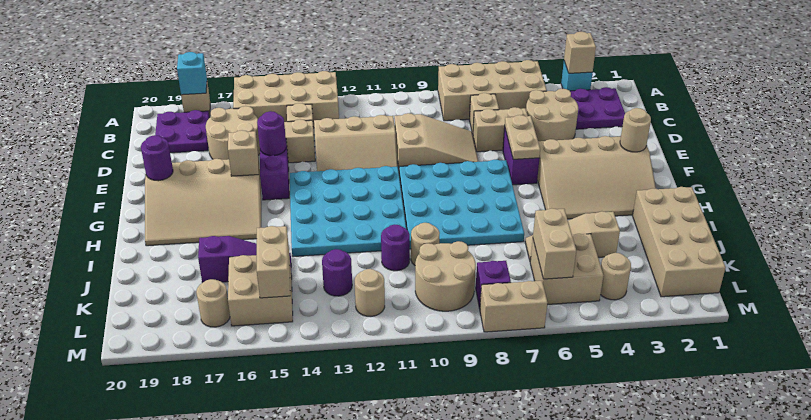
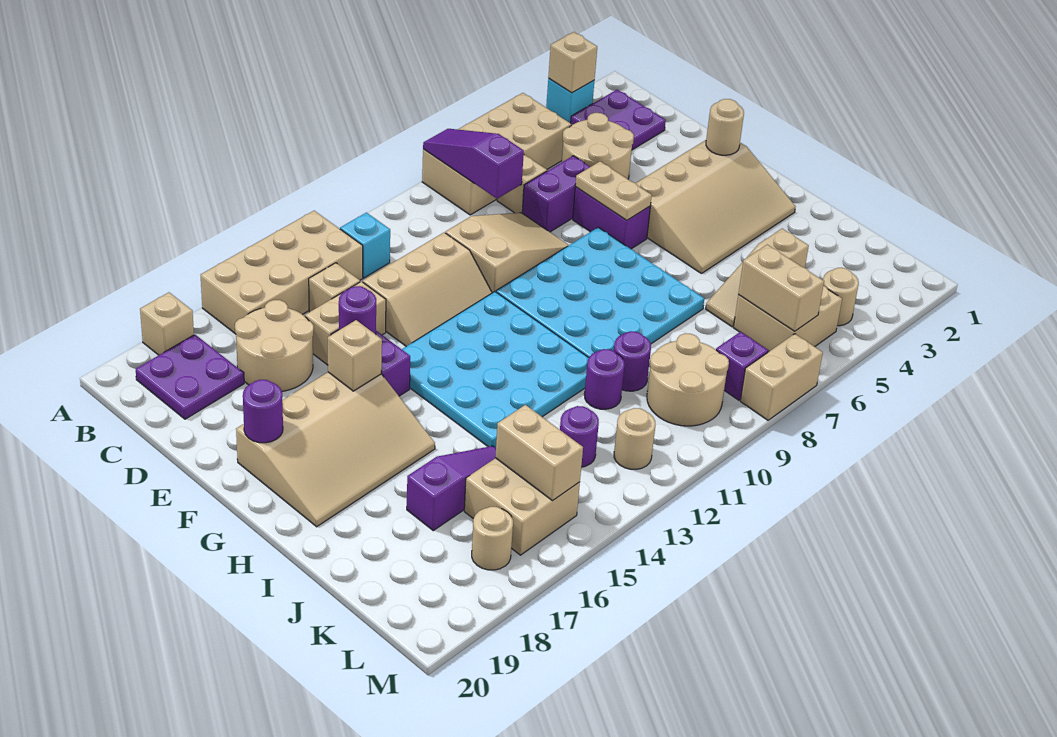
none -> purple 1x3 slope [423,129,524,199]
cyan 1x1 brick [177,52,207,95] -> cyan 1x1 brick moved to [340,213,390,278]
tan 1x2 brick [473,107,528,152] -> purple 1x2 brick [522,156,590,232]
tan 2x4 brick [632,187,726,297] -> none
tan 1x1 round brick [411,223,440,265] -> purple 1x1 round brick [614,331,651,391]

